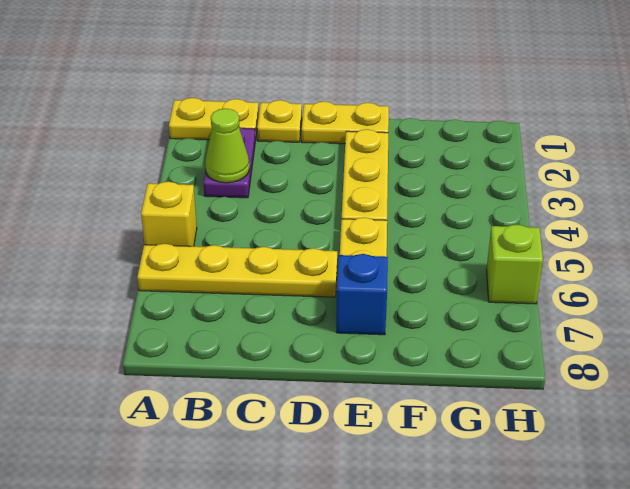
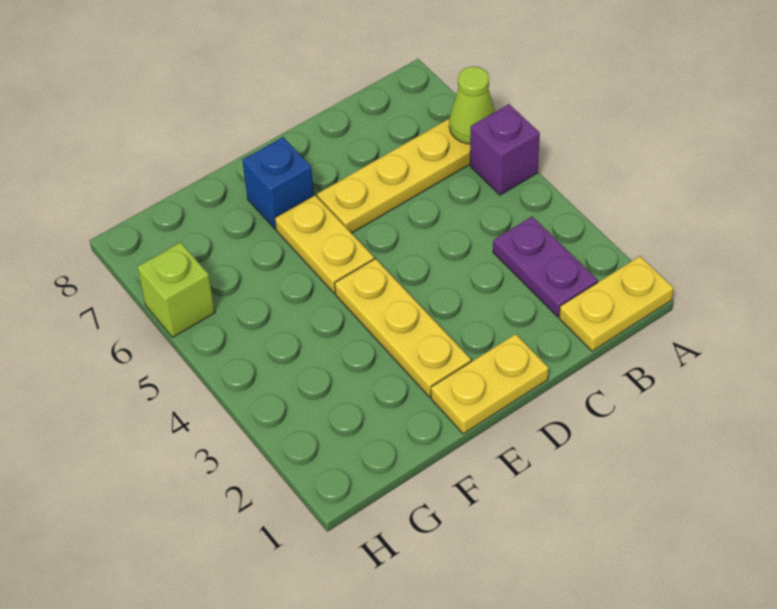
yellow 1x1 brick [141,182,197,246] -> purple 1x1 brick [470,104,540,195]
lime 1x1 cone [205,109,249,183] -> lime 1x1 cone moved to [449,67,495,144]
yellow 1x1 plate [257,100,302,142] -> none

